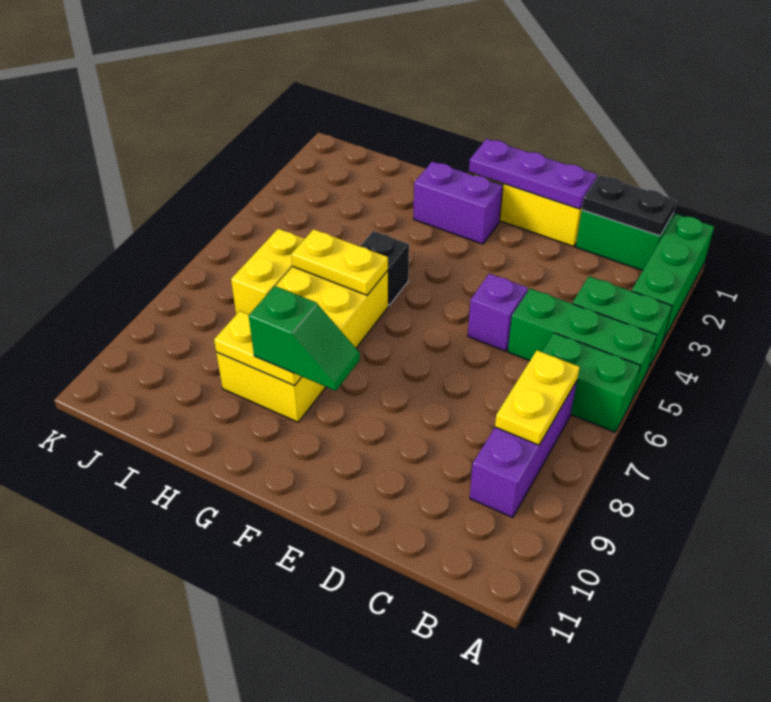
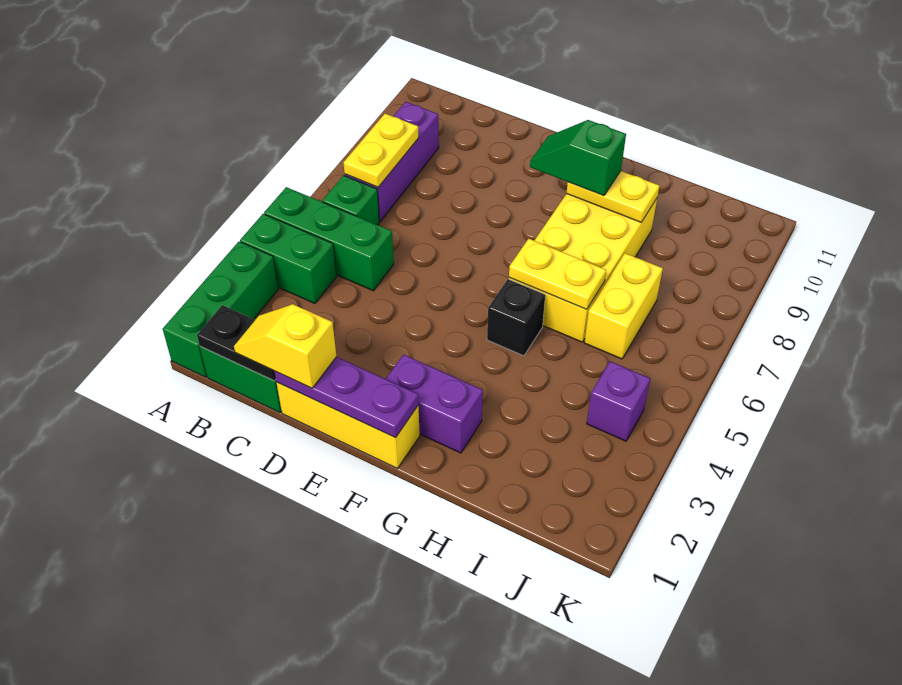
green 1x2 brick [542,333,640,432] -> green 1x1 brick [322,175,379,225]
none -> yellow 1x2 slope [234,304,336,388]
purple 1x1 brick [468,274,528,351] -> purple 1x1 brick moved to [587,361,650,441]

